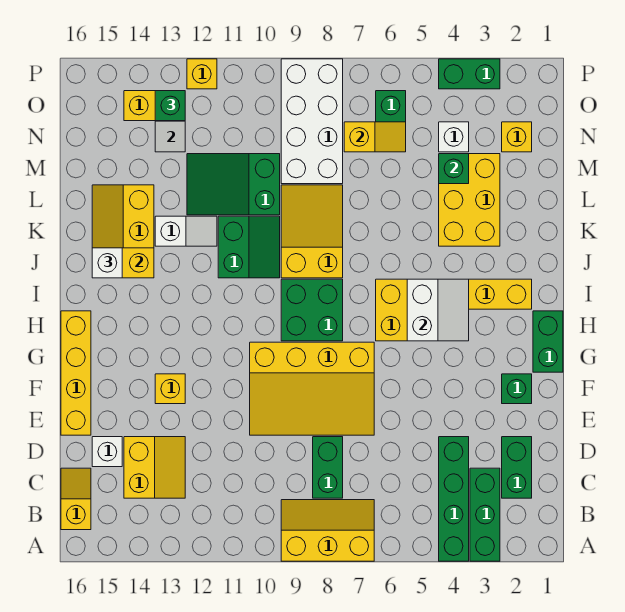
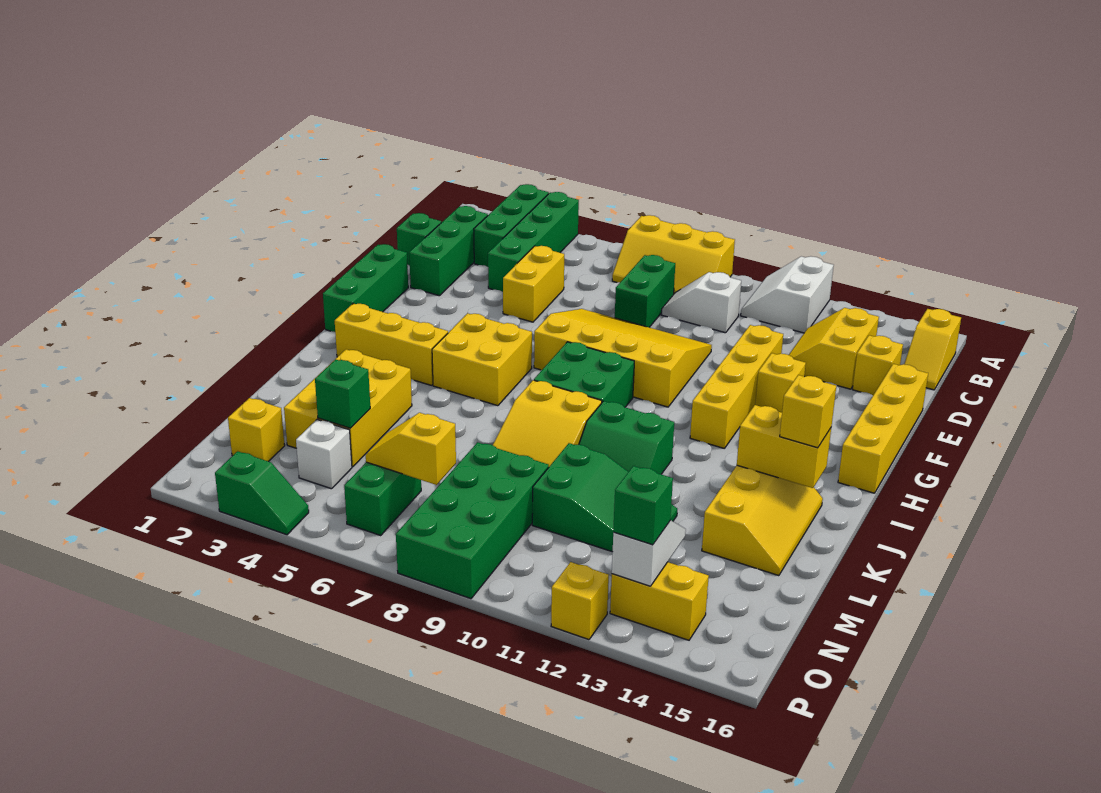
green 1x2 brick [502,437,532,498] -> green 1x3 brick [409,206,488,296]
none -> yellow 1x2 brick [503,246,564,322]
white 1x1 brick [92,437,122,467] -> yellow 1x1 brick [853,335,903,395]
none -> yellow 1x4 brick [690,325,783,448]
green 1x1 brick [502,374,532,404] -> green 1x1 brick moved to [397,213,441,265]
green 1x2 brick [533,311,563,372] -> green 1x3 brick [323,244,408,332]
white 2x2 slope [407,279,469,341] -> white 2x2 slope moved to [741,256,834,333]
green 2x2 slope [218,216,280,278] -> green 2x2 slope turned to [579,401,674,474]
white 1x1 brick [92,248,122,278] -> yellow 1x1 brick [780,375,836,448]
white 1x2 slope [155,216,217,246] -> white 1x2 slope moved to [662,272,741,333]
white 2x4 brick [281,59,343,184] -> green 2x4 brick [396,442,549,599]
green 1x2 brick [439,59,500,89] -> green 1x2 slope [215,451,309,535]

